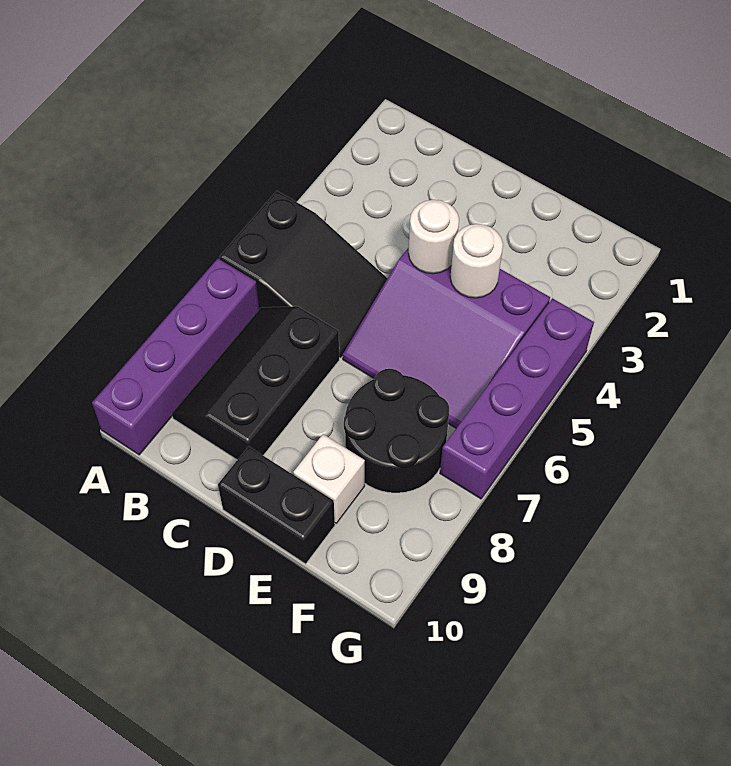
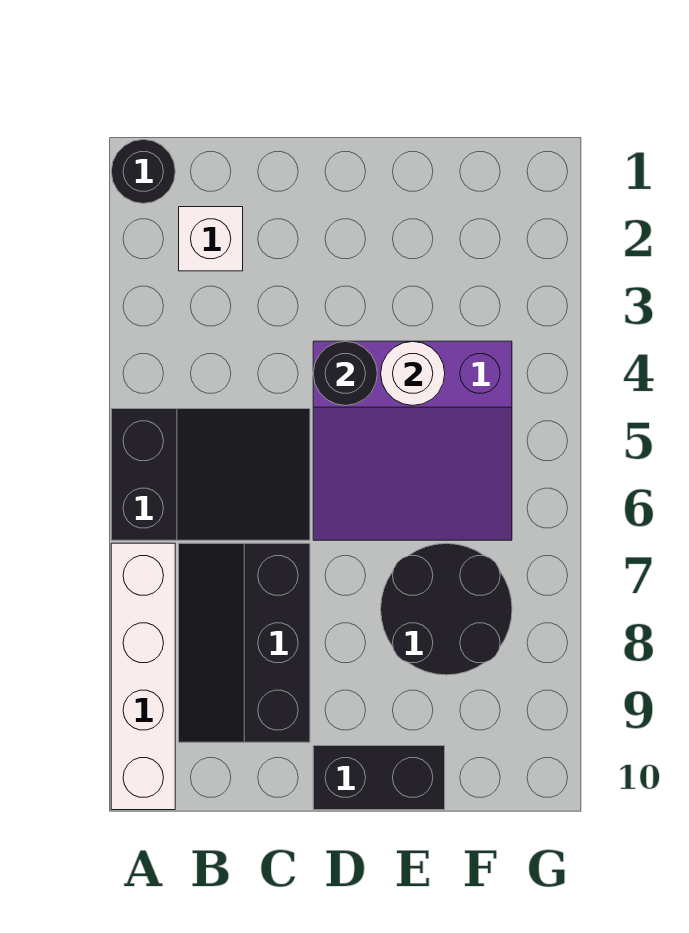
none -> black 1x1 round brick [111,139,175,204]
purple 1x4 brick [92,259,259,455] -> white 1x4 brick [111,543,175,810]
white 1x1 round brick [409,200,459,274] -> black 1x1 round brick [313,341,377,406]
white 1x1 brick [293,434,365,523] -> white 1x1 brick moved to [179,207,243,271]
purple 1x4 brick [440,298,594,499] -> none

